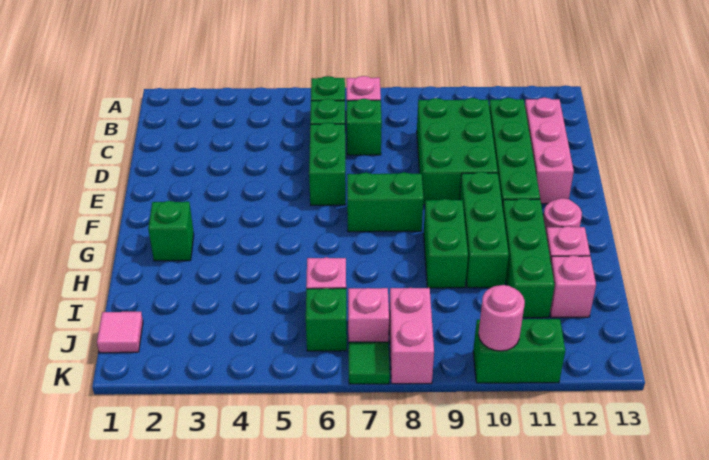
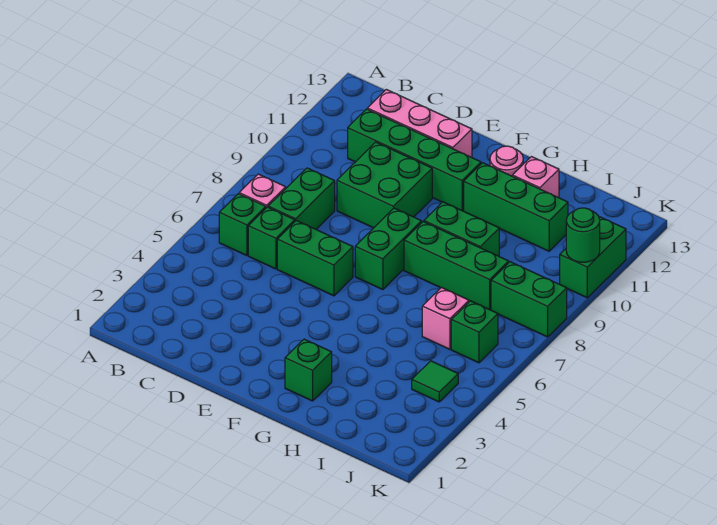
green 1x1 brick [347,99,382,155] -> green 1x2 brick [268,168,335,229]
green 2x3 brick [417,98,498,205] -> green 2x2 brick [337,142,432,228]
green 1x3 brick [459,172,509,288] -> green 1x3 brick moved to [404,222,509,310]
pink 1x1 brick [550,256,596,317] -> none
pink 1x1 tile [97,312,143,353] -> none
pink 1x1 brick [348,288,389,342] -> none
pink 1x2 brick [389,288,434,384] -> green 1x2 brick [491,262,567,337]
green 1x1 tile [349,342,390,384] -> green 1x1 tile moved to [412,361,458,402]
pink 1x1 round brick [478,285,525,351] -> green 1x1 round brick [566,208,600,262]

